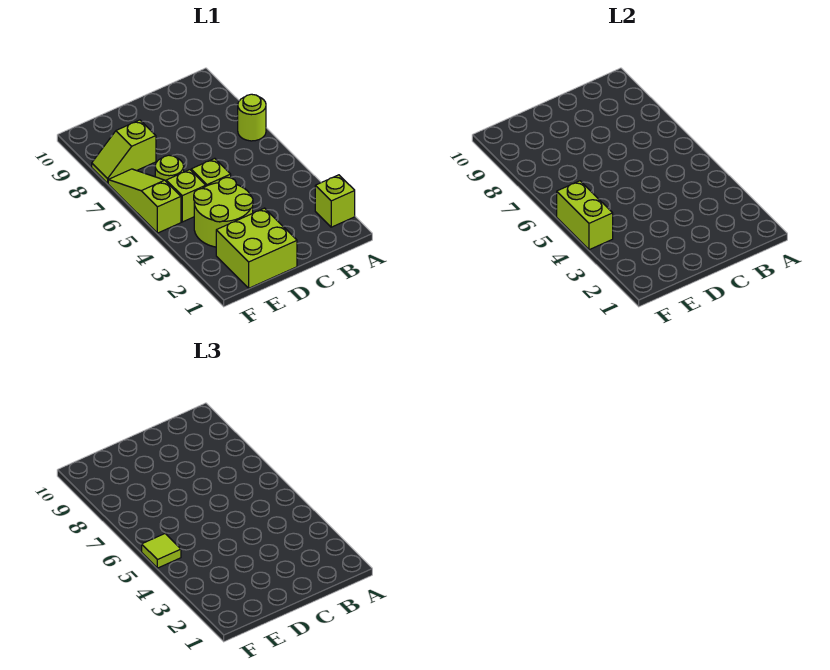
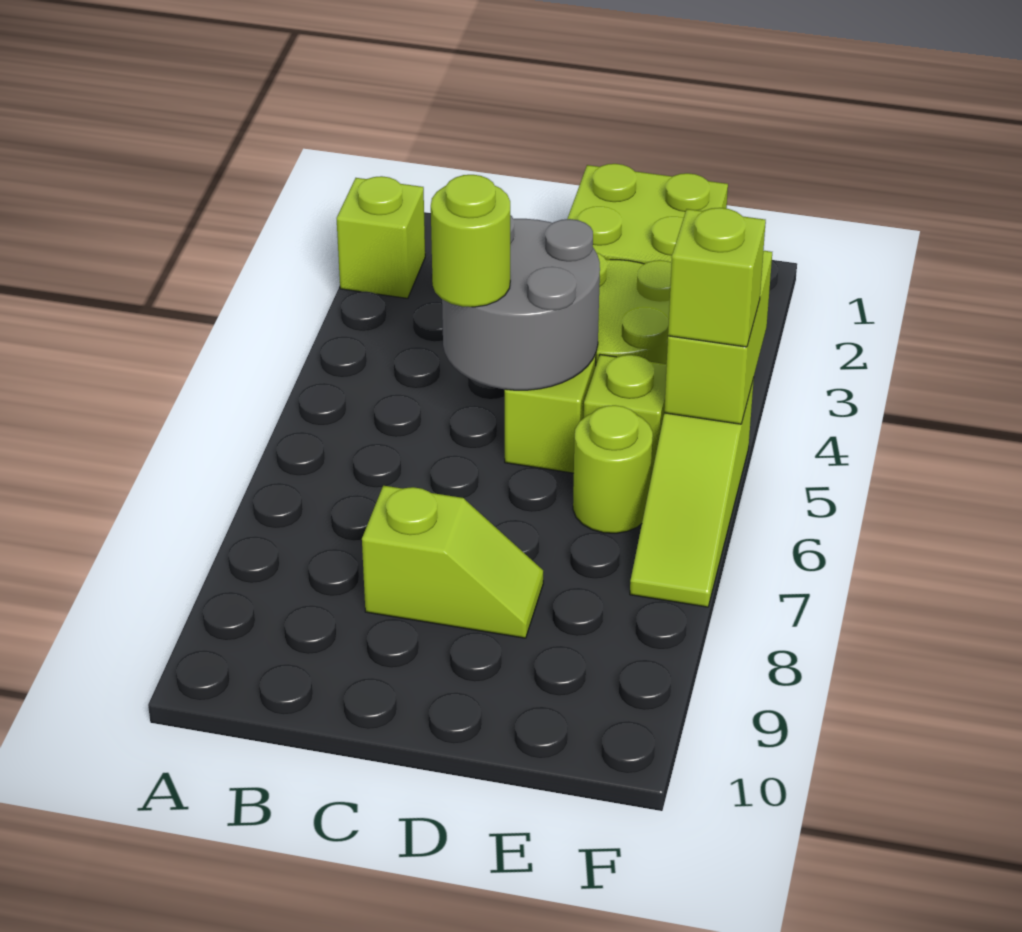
lime 1x1 round brick [238,94,266,141] -> lime 1x1 round brick moved to [431,175,510,307]
none -> grey 2x2 round brick [442,215,600,390]
lime 1x2 slope [92,120,156,183] -> lime 1x2 slope moved to [362,486,543,638]
lime 1x1 tile [142,534,181,568] -> lime 1x1 brick [668,208,766,347]

